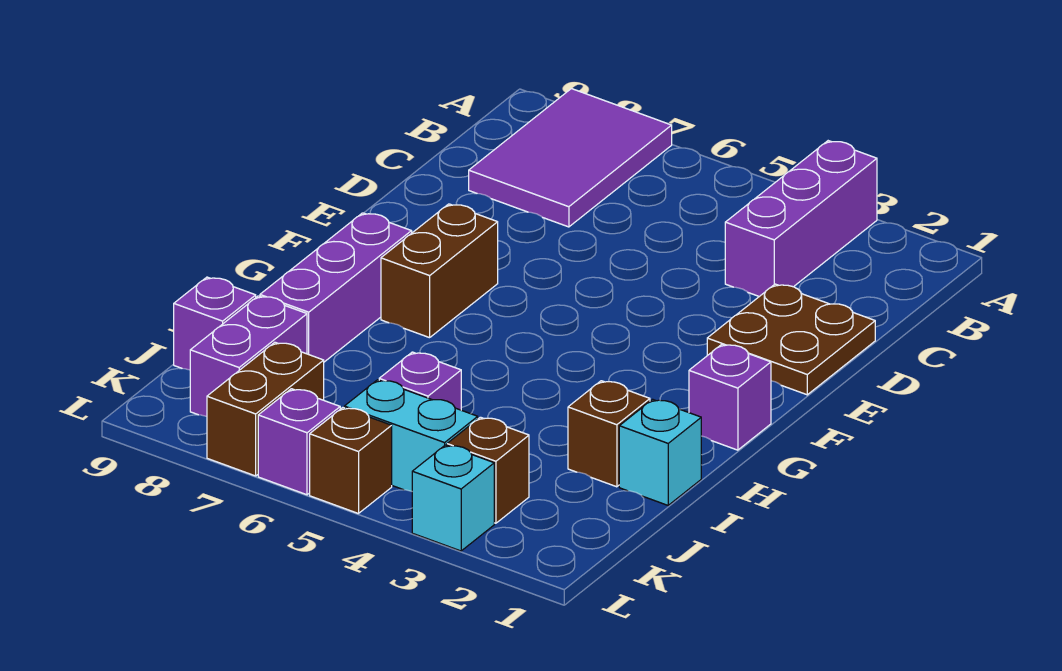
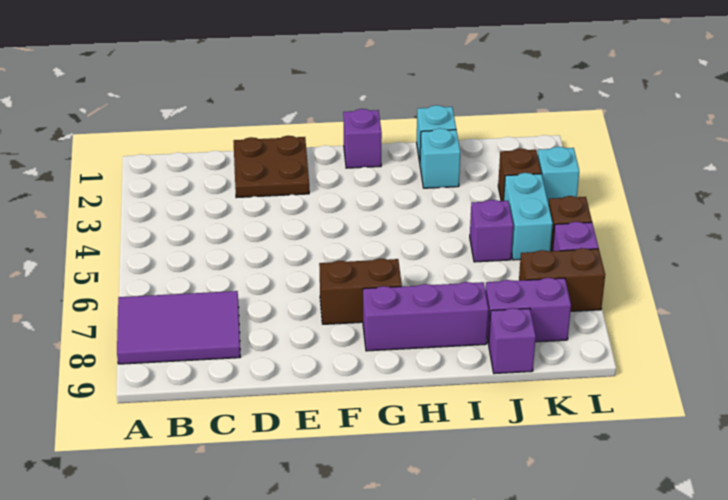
purple 1x3 brick [725,141,877,296] -> none
brown 1x1 brick [568,381,650,487] -> cyan 1x1 brick [420,128,460,188]

